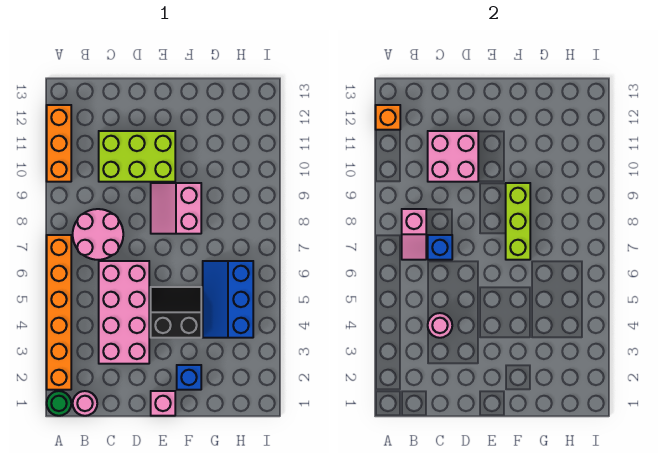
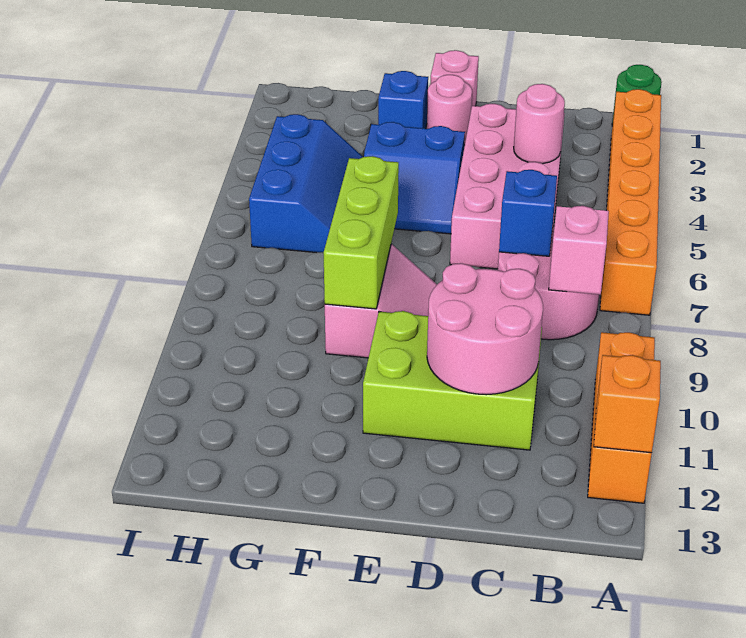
pink 1x1 round brick [73,391,97,416] -> pink 1x1 round brick moved to [427,75,472,145]
pink 2x2 brick [428,131,478,182] -> pink 2x2 round brick [427,263,543,395]
black 2x2 slope [151,287,201,338] -> blue 2x2 slope [364,122,465,234]

